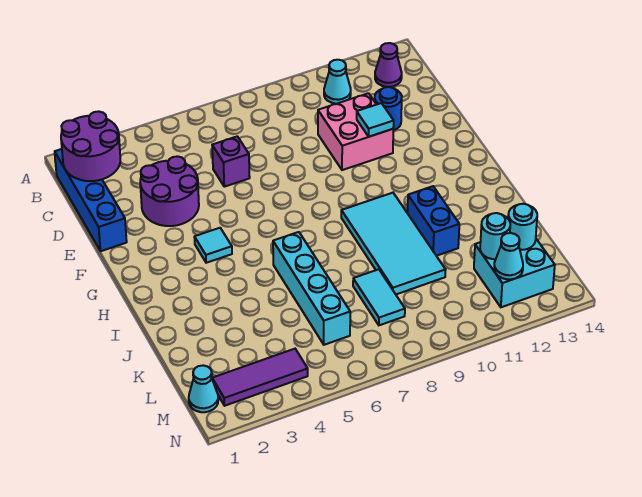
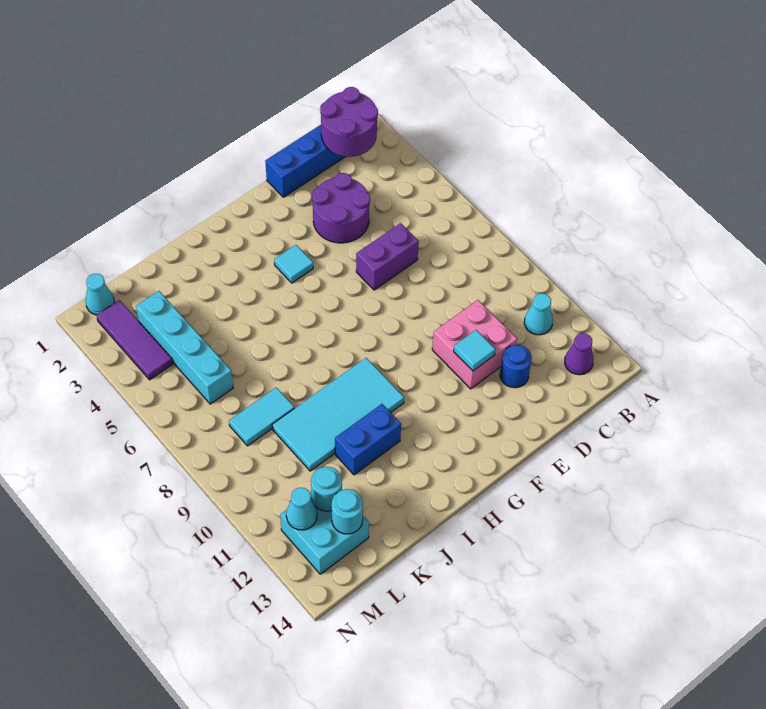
purple 1x1 brick [212,136,250,187] -> purple 1x2 brick [356,223,419,290]
cyan 1x4 brick [273,232,350,345] -> cyan 1x4 brick turned to [136,291,233,404]

